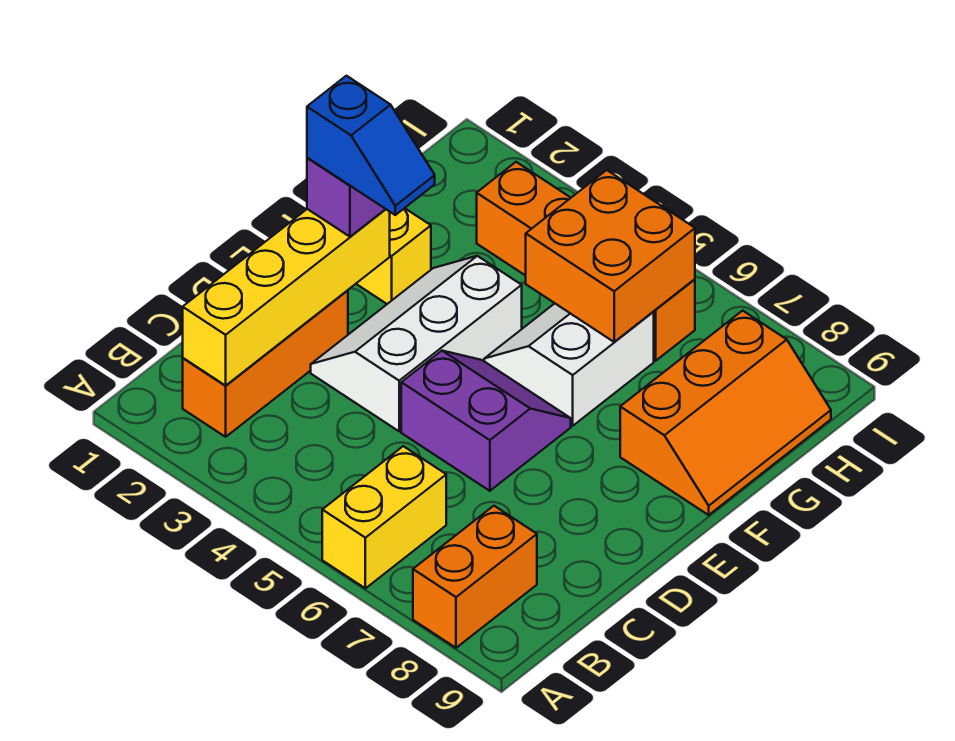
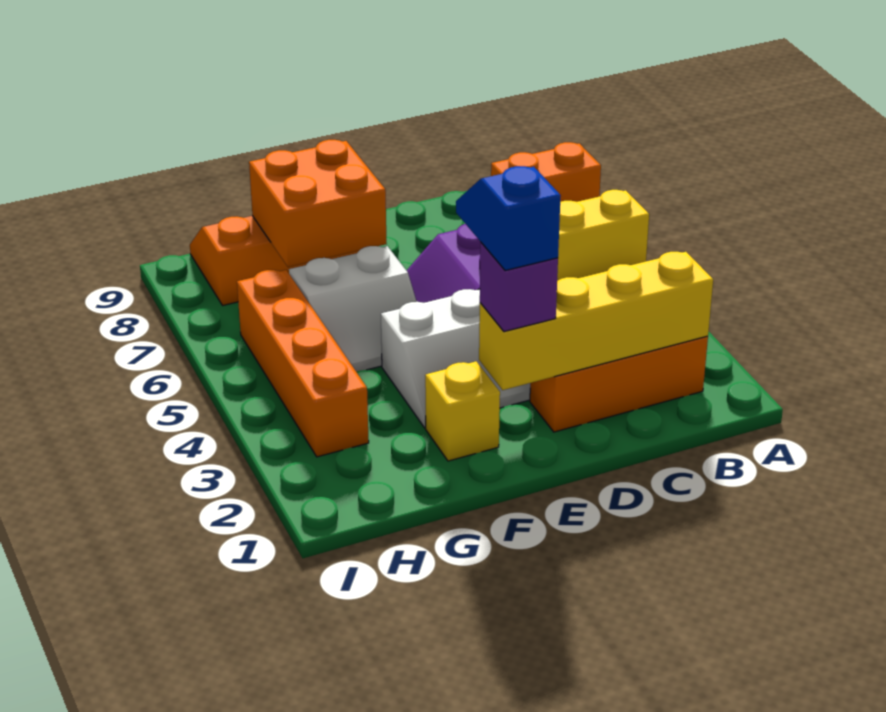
orange 2x2 brick [526,170,695,342] -> orange 2x2 brick moved to [249,140,387,267]

